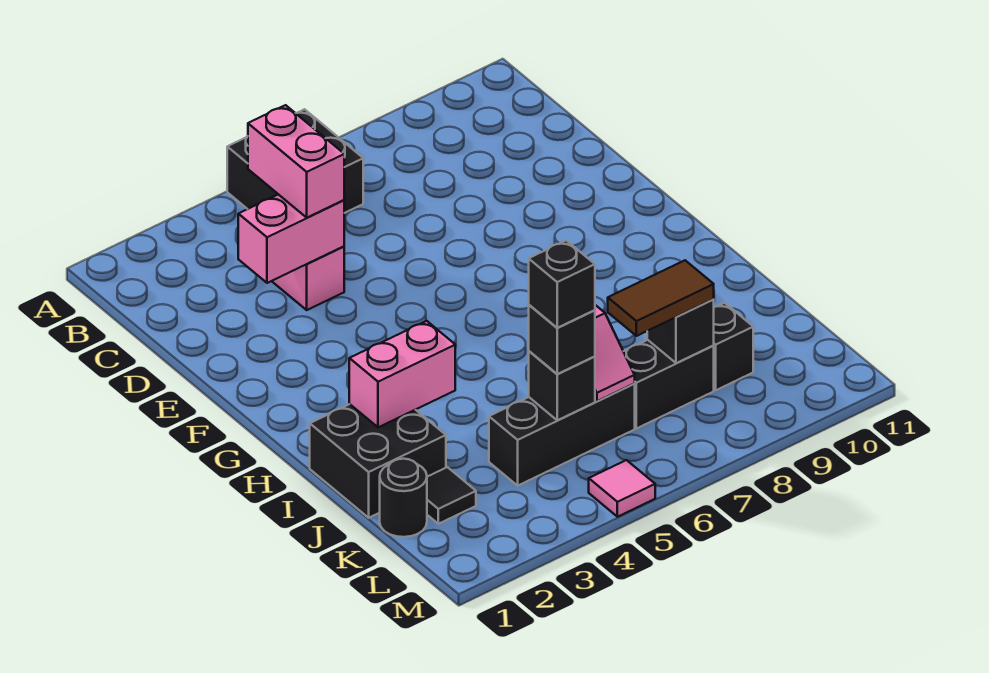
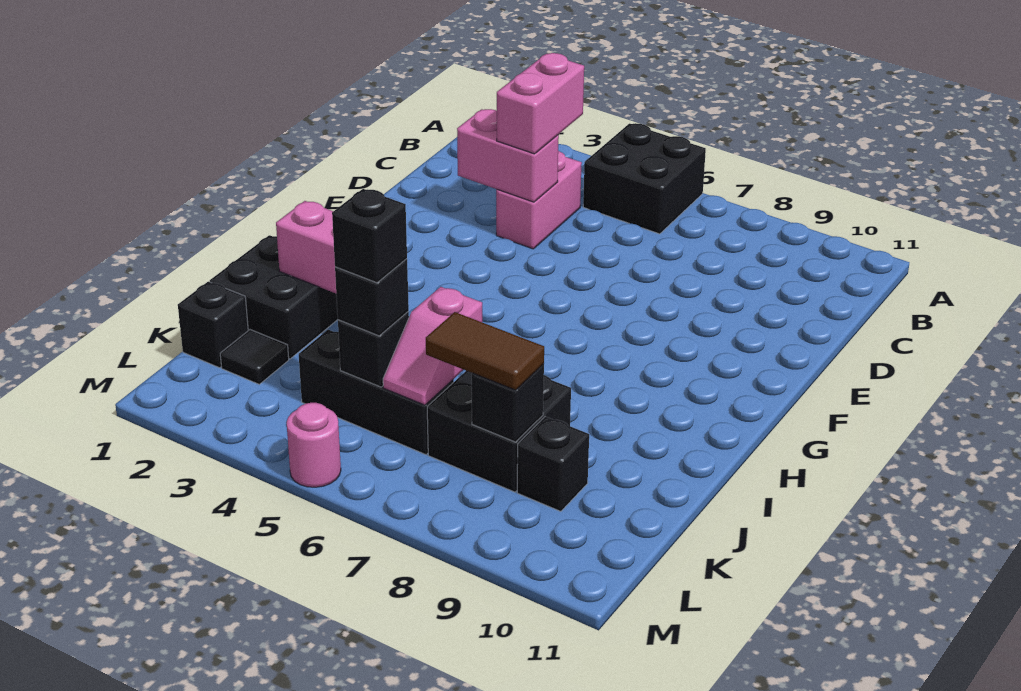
black 1x1 round brick [380,459,427,537] -> black 1x1 brick [178,282,248,368]
black 1x2 brick [624,340,714,429] -> black 2x2 brick [427,371,571,492]
pink 1x1 tile [589,460,655,517] -> pink 1x1 round brick [287,403,341,487]

